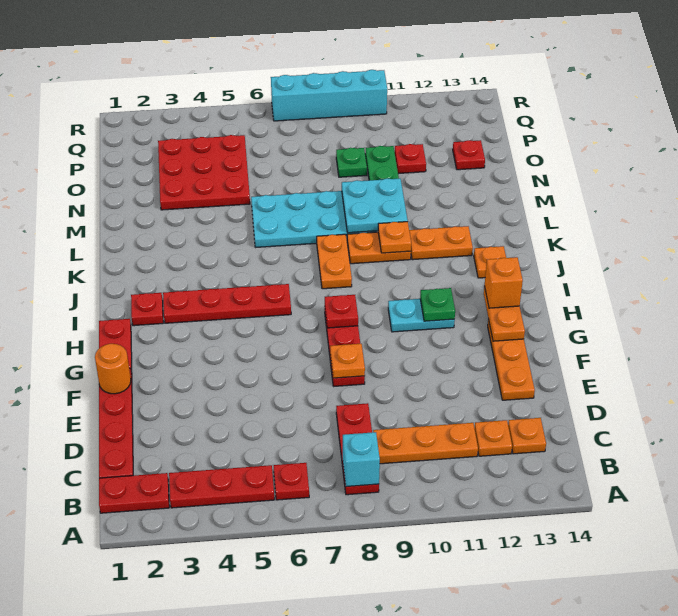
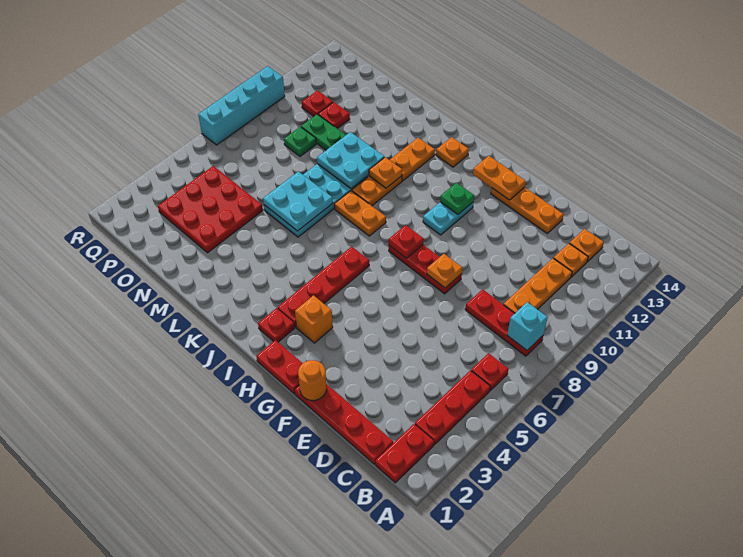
orange 1x1 brick [485,257,523,308] -> orange 1x1 brick moved to [295,295,333,343]
none -> cyan 2x2 plate [263,172,333,231]
red 1x1 plate [453,140,485,170] -> red 1x1 plate moved to [302,91,333,116]

